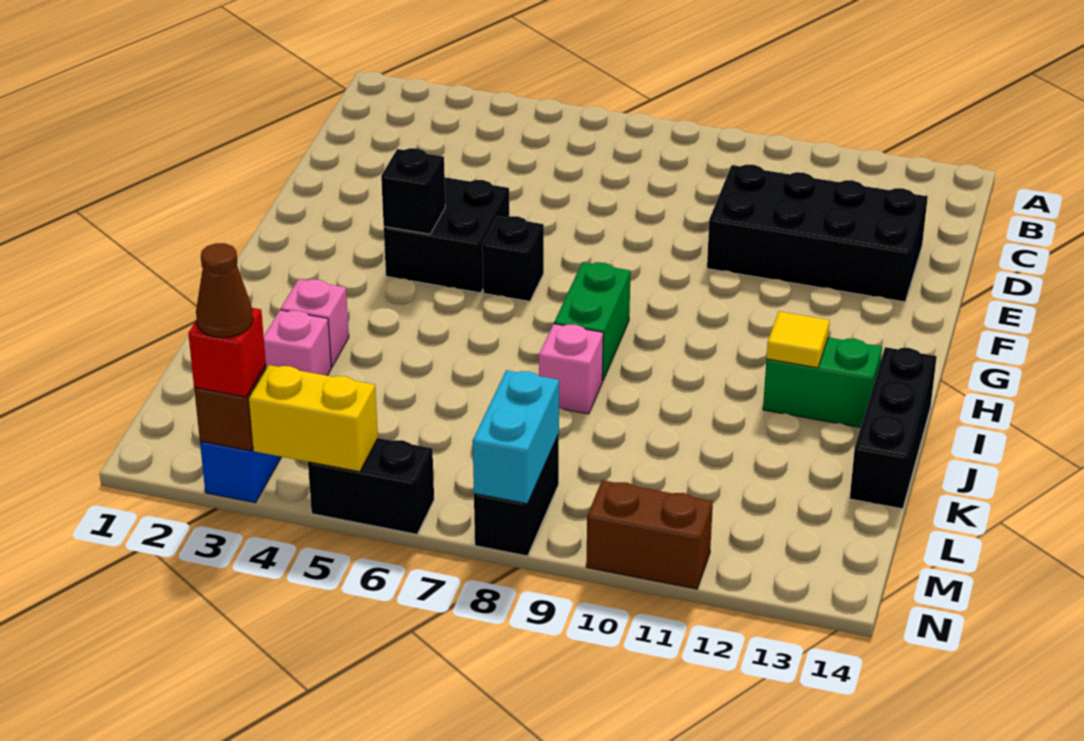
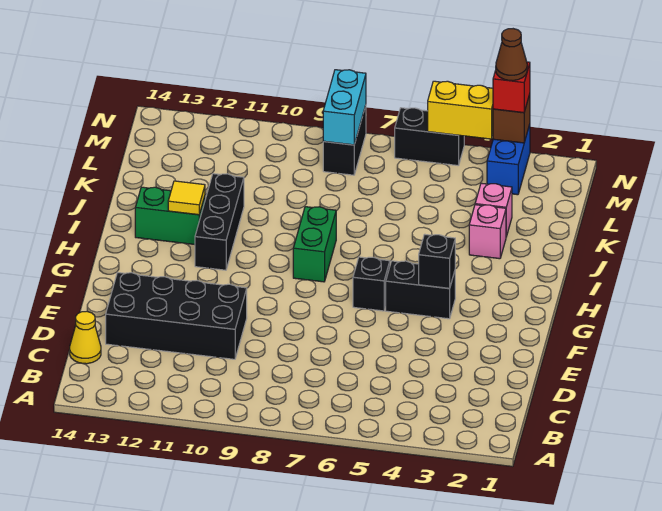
none -> yellow 1x1 cone [70,311,101,364]
black 2x2 brick [384,177,509,293] -> black 1x2 brick [386,261,455,319]
black 1x3 brick [850,347,937,509] -> black 1x3 brick moved to [195,174,244,270]
pink 1x1 brick [539,324,603,414] -> none
brown 1x2 brick [586,480,713,589] -> none

